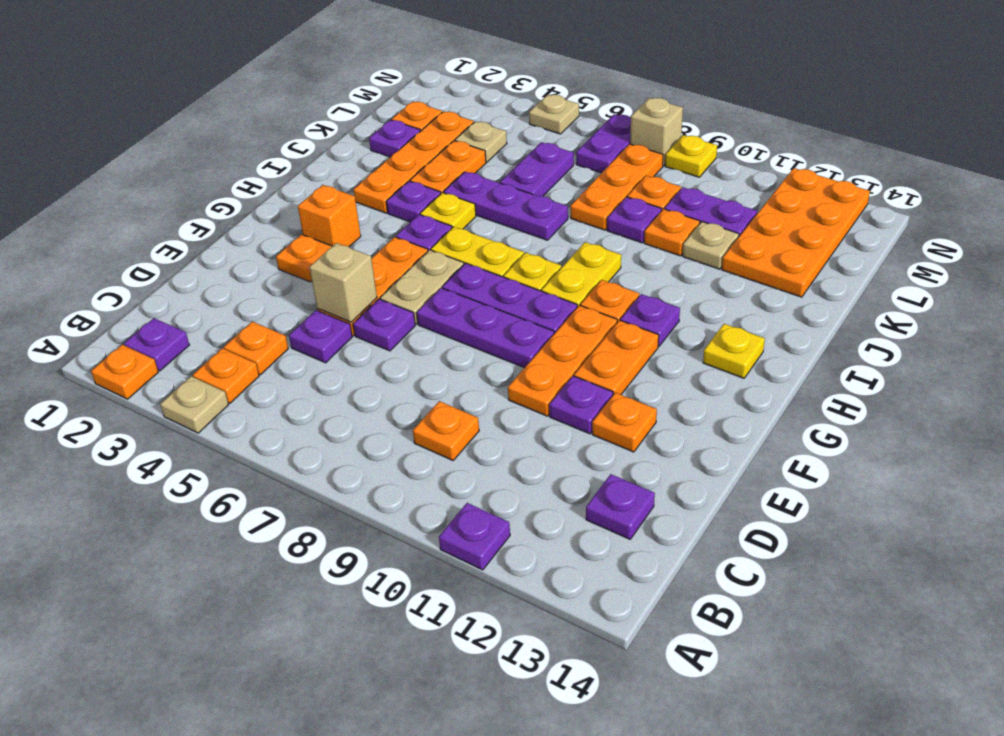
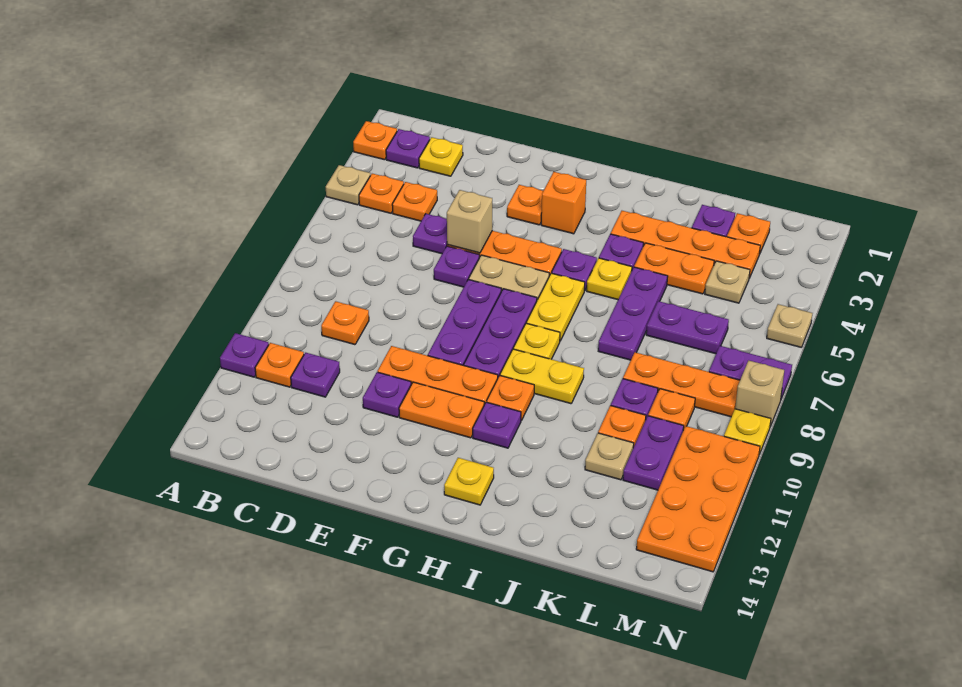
none -> yellow 1x1 plate [419,137,463,176]
purple 1x1 plate [586,474,655,539] -> purple 1x1 plate moved to [291,353,340,397]
orange 1x1 plate [592,393,657,452] -> orange 1x1 plate moved to [255,343,304,387]
orange 2x4 plate [722,168,870,297] -> orange 2x4 plate turned to [636,426,760,572]

